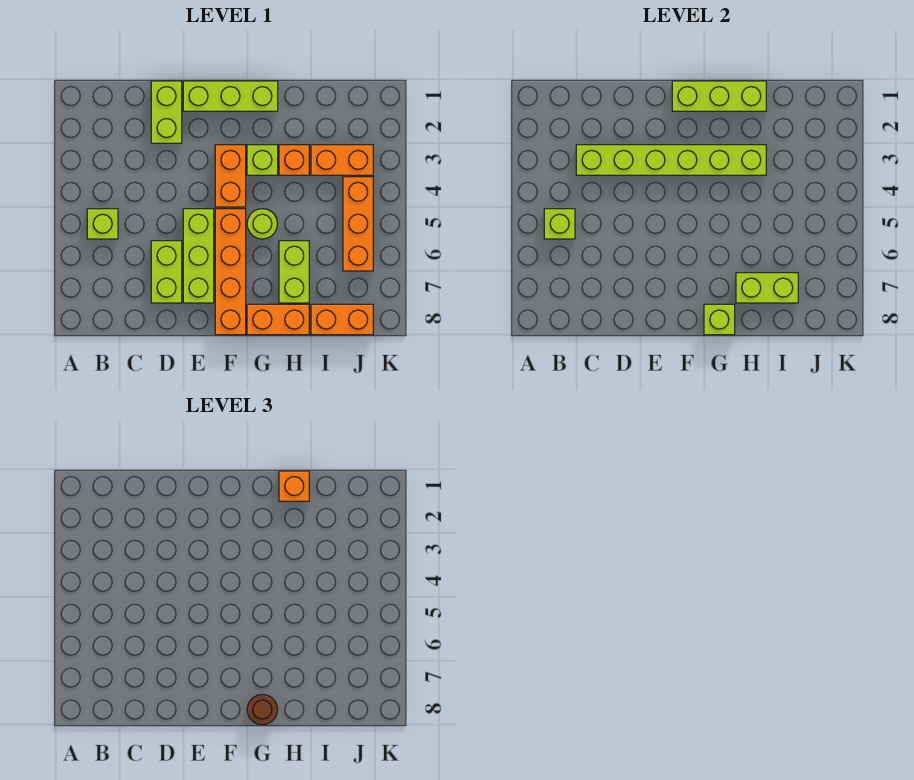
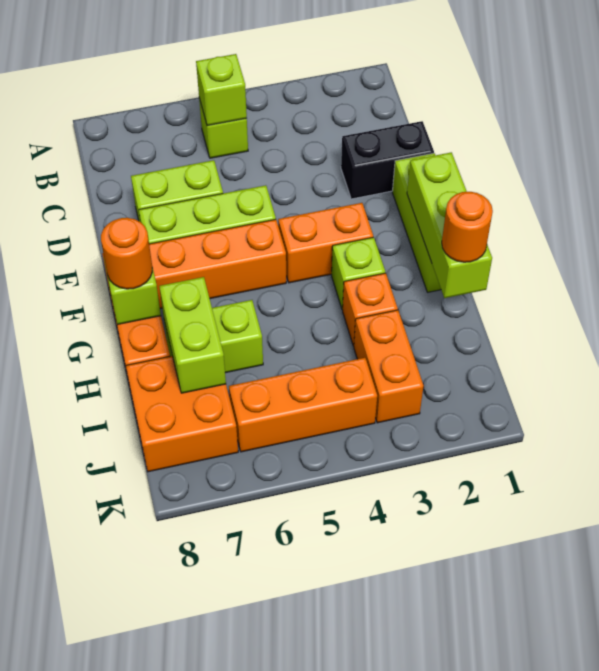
lime 1x6 brick [576,145,766,175] -> none
lime 1x2 brick [151,81,182,143] -> black 1x2 brick [341,121,434,199]
lime 1x1 round brick [247,209,277,239] -> none
brown 1x1 round brick [247,694,277,725] -> orange 1x1 round brick [101,218,152,289]
orange 1x1 brick [279,471,309,501] -> orange 1x1 round brick [442,192,493,262]
orange 1x2 brick [311,304,373,335] -> orange 2x2 brick [126,356,238,472]

